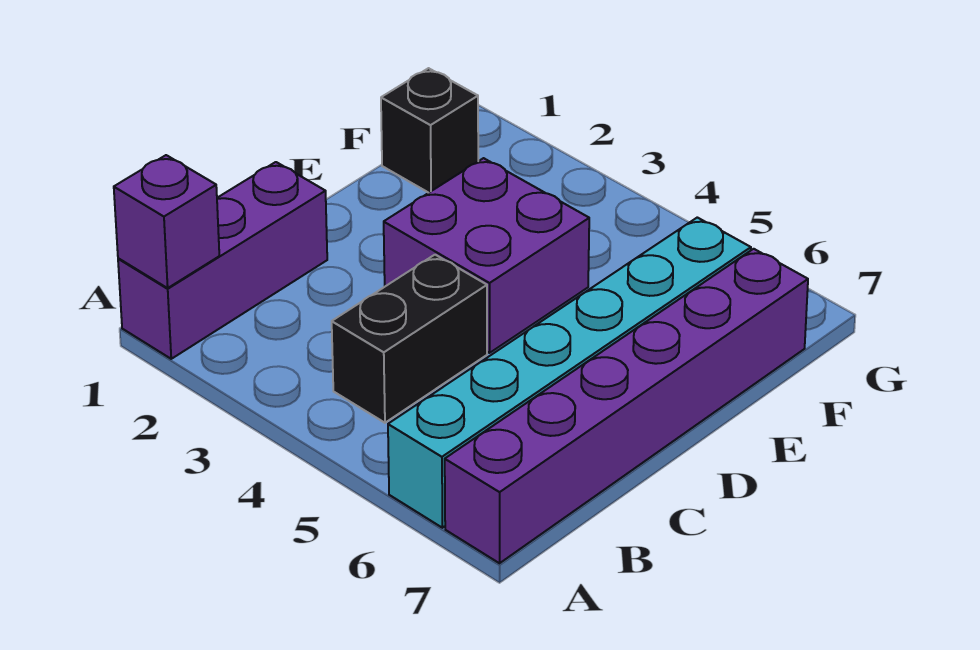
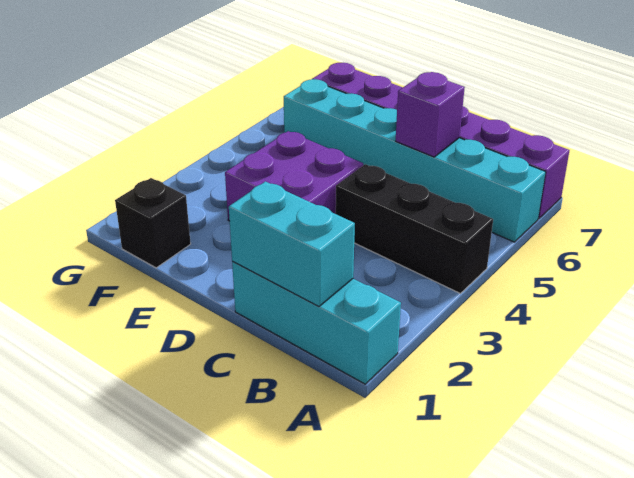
purple 1x3 brick [118,162,327,359] -> cyan 1x3 brick [232,261,401,384]
purple 1x1 brick [114,155,219,288] -> purple 1x1 brick moved to [396,72,465,157]
none -> cyan 1x2 brick [229,182,355,306]
black 1x2 brick [332,255,487,423] -> black 1x3 brick [336,164,493,294]

